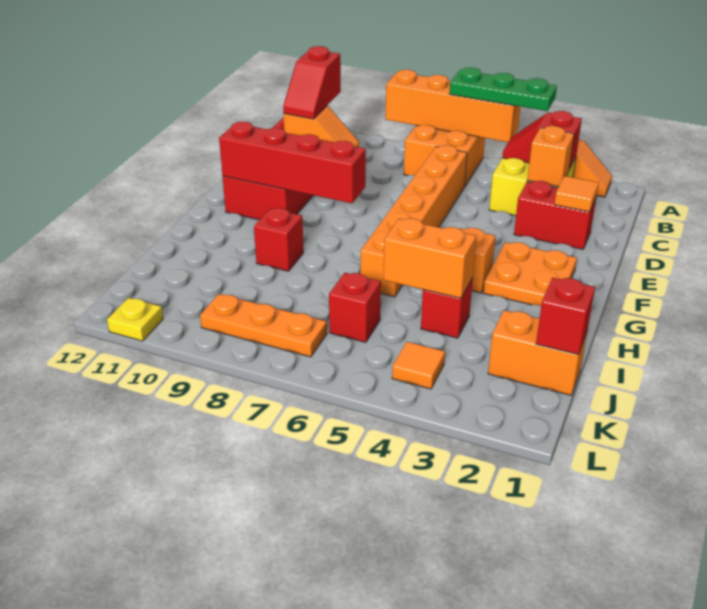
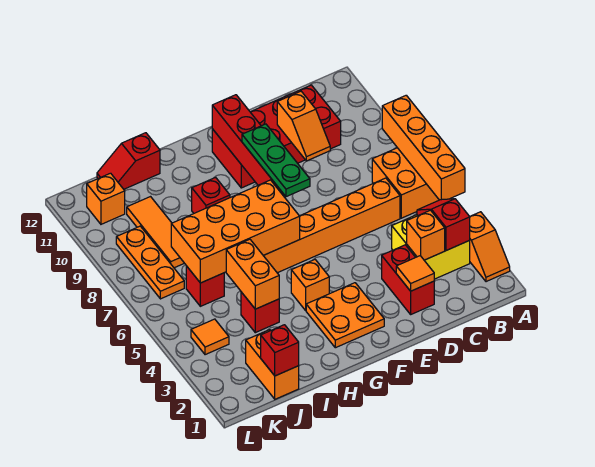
green 1x3 plate [450,68,557,111] -> green 1x3 plate moved to [242,124,310,197]
red 1x2 slope [283,46,341,119] -> red 1x2 slope moved to [97,133,160,189]
none -> orange 2x4 brick [171,180,300,283]
none -> orange 1x3 tile [127,197,184,268]
none -> orange 1x1 brick [87,173,125,224]
yellow 1x1 plate [107,298,163,341] -> none

